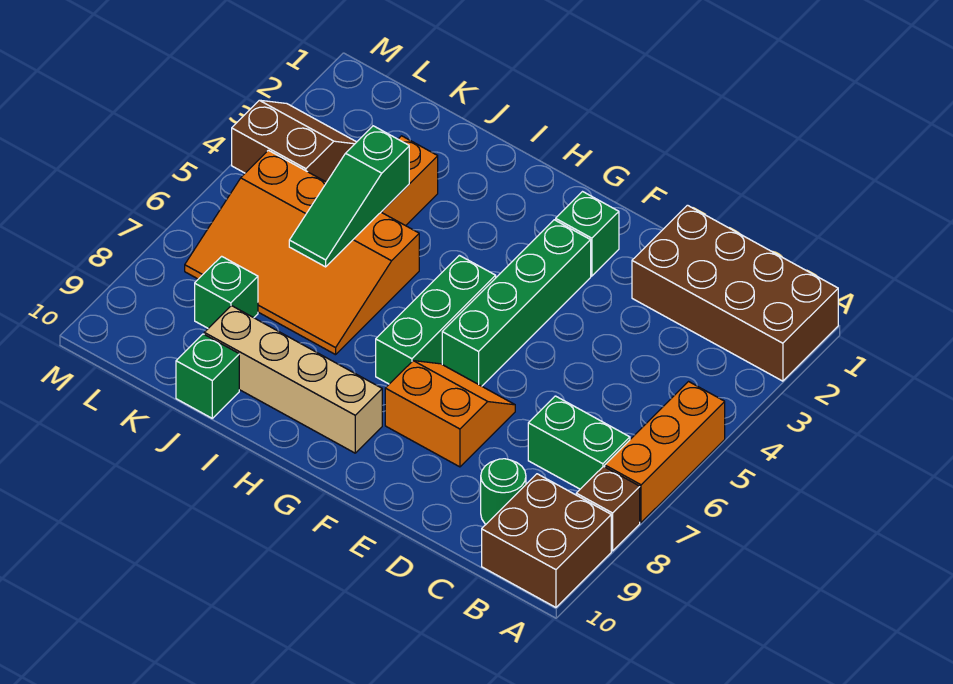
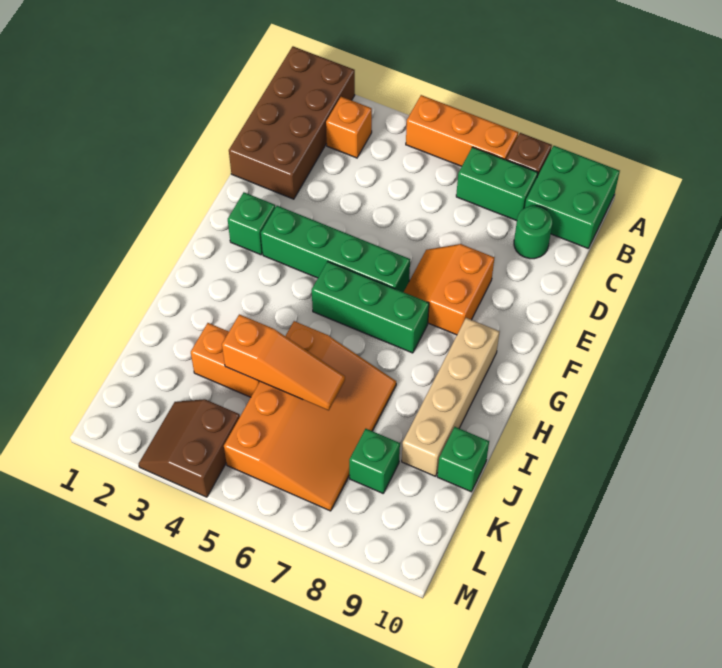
brown 2x2 brick [482,474,611,607] -> green 2x2 brick [525,146,620,248]
none -> orange 1x1 brick [326,97,372,158]
green 1x2 brick [528,396,630,489] -> green 1x2 brick turned to [456,147,538,221]
green 1x3 slope [289,126,409,267] -> orange 1x3 slope [222,314,345,410]

